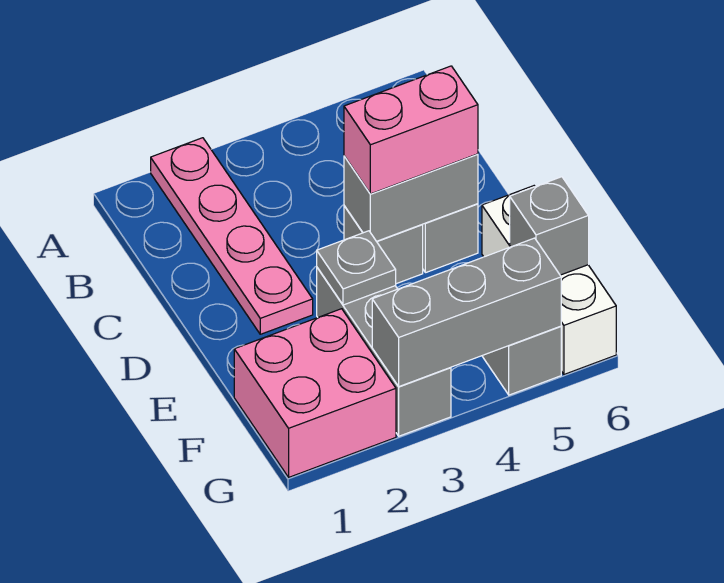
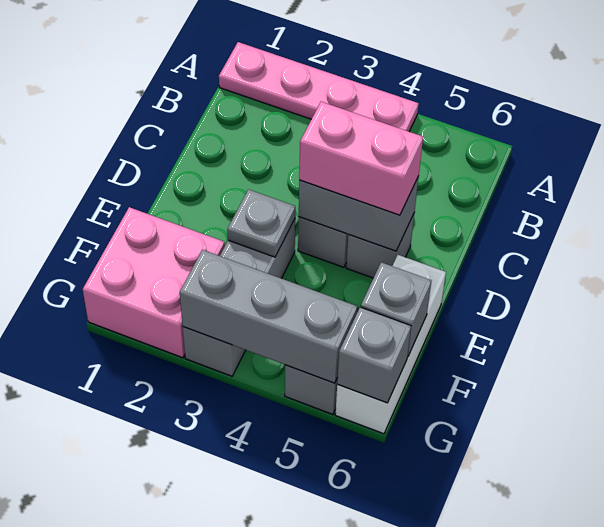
pink 1x4 plate [151,138,313,334] -> pink 1x4 plate turned to [219,42,419,131]
none -> grey 1x1 brick [337,307,411,403]

